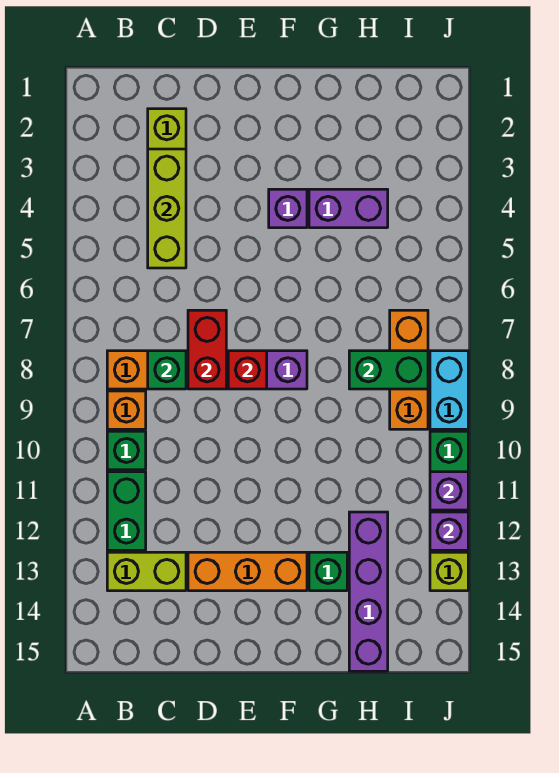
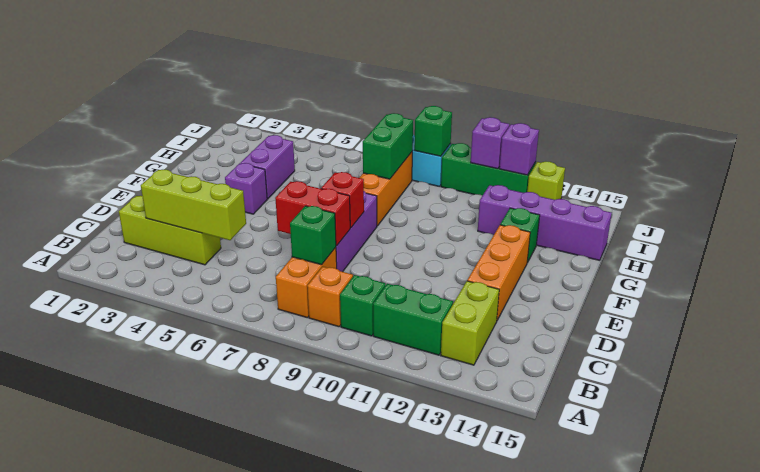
orange 1x3 brick [390,310,428,429] -> orange 1x3 brick turned to [360,152,412,226]
none -> green 1x1 brick [414,106,452,156]

